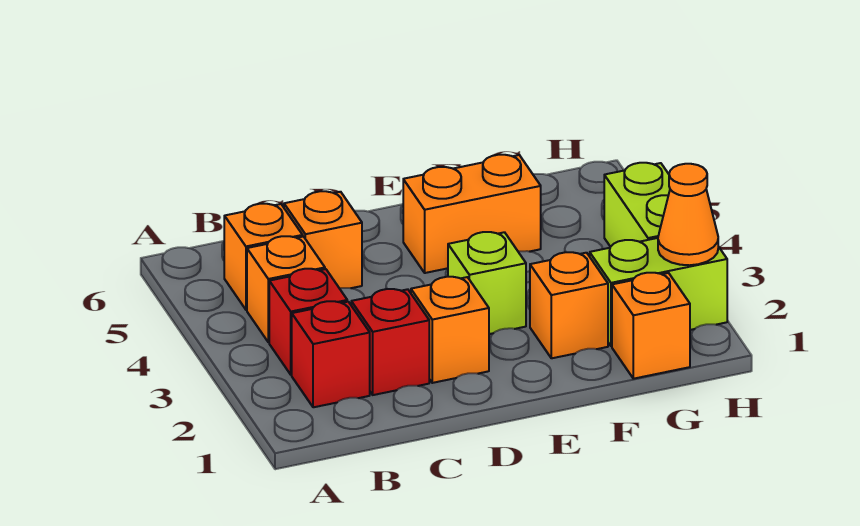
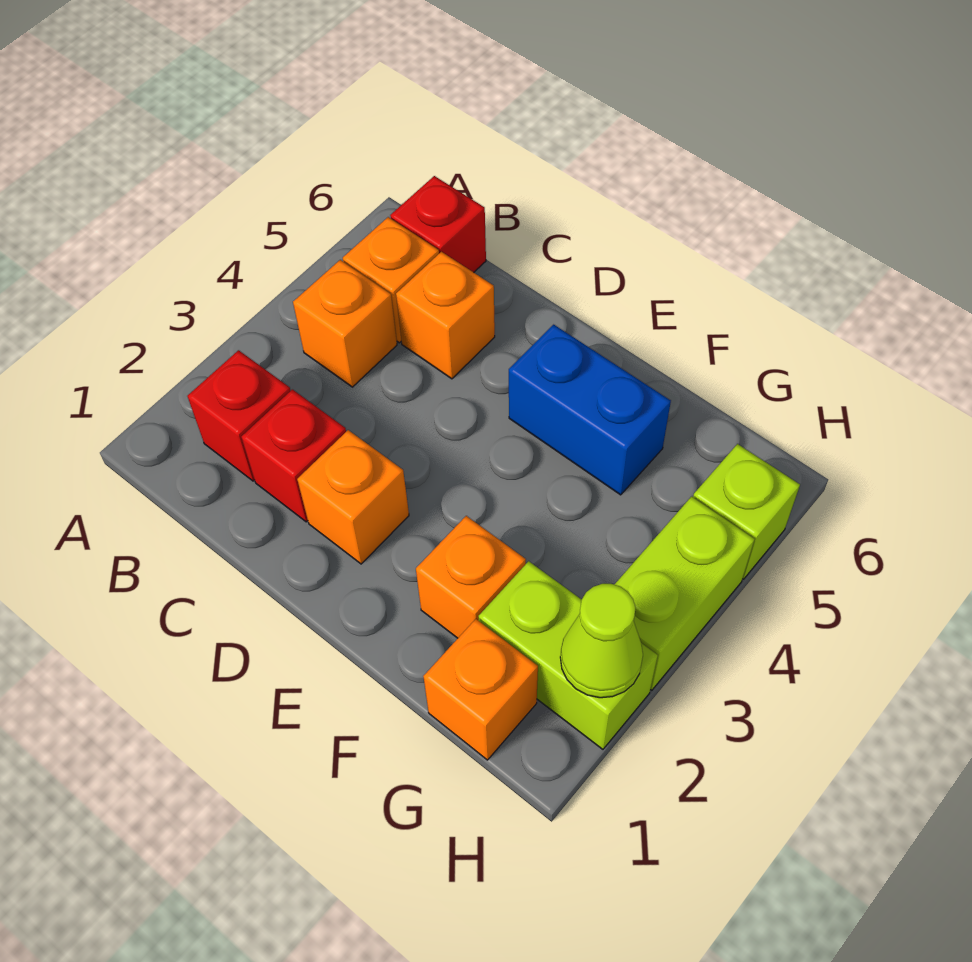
red 1x1 brick [269,269,347,375] -> red 1x1 brick moved to [390,176,486,272]
lime 1x1 brick [448,232,526,334] -> lime 1x1 brick moved to [693,444,800,579]
orange 1x2 brick [403,155,541,273] -> blue 1x2 brick [509,325,671,495]
orange 1x1 cone [658,164,718,265] -> lime 1x1 cone [560,584,643,698]

